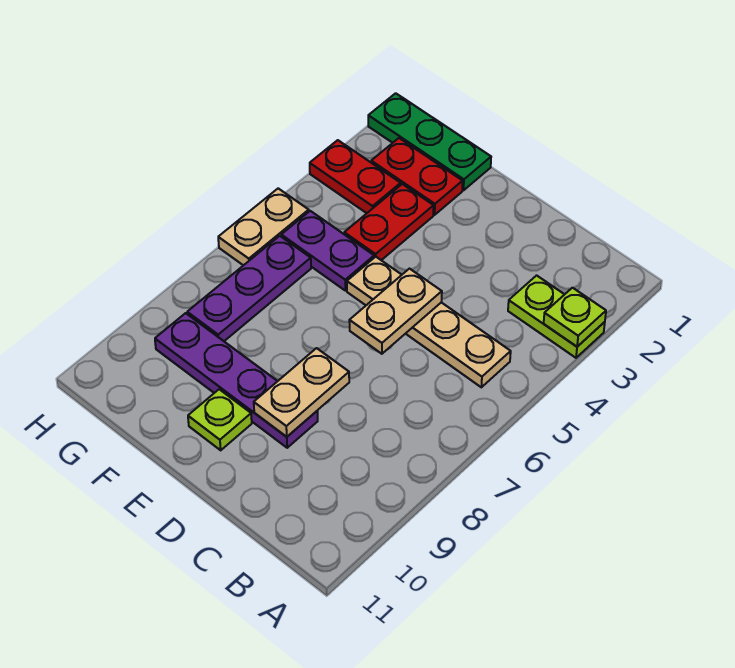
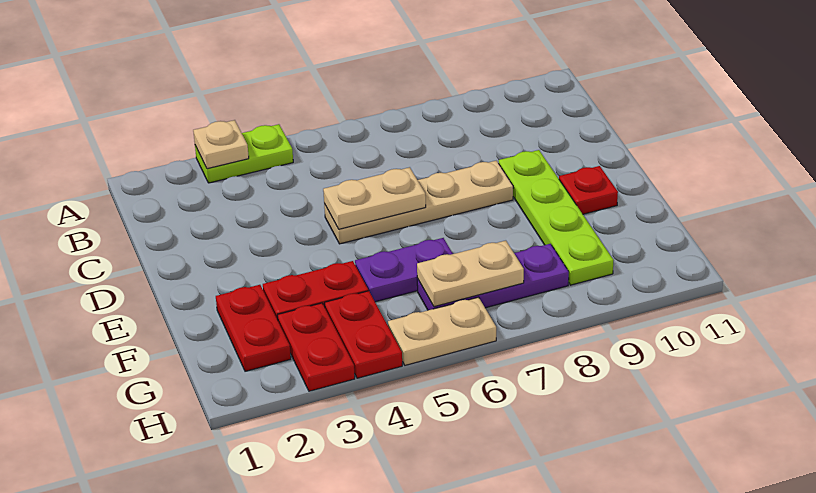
lime 1x2 plate [508,275,605,358] -> lime 1x2 plate turned to [195,124,293,183]
lime 1x1 plate [544,288,606,347] -> tan 1x1 plate [193,120,249,169]
tan 1x4 plate [347,257,511,387] -> tan 1x4 plate turned to [324,161,513,244]
tan 1x2 plate [254,348,349,437] -> tan 1x2 plate moved to [417,240,524,307]
purple 1x4 plate [155,313,318,448] -> lime 1x4 plate [499,150,613,285]
lime 1x1 plate [188,389,252,450] -> red 1x1 plate [559,166,618,214]
green 1x3 plate [368,93,491,190] -> none
purple 1x2 plate [281,211,374,291] -> purple 1x2 plate turned to [355,238,453,302]
none -> red 1x2 plate [325,291,402,378]

